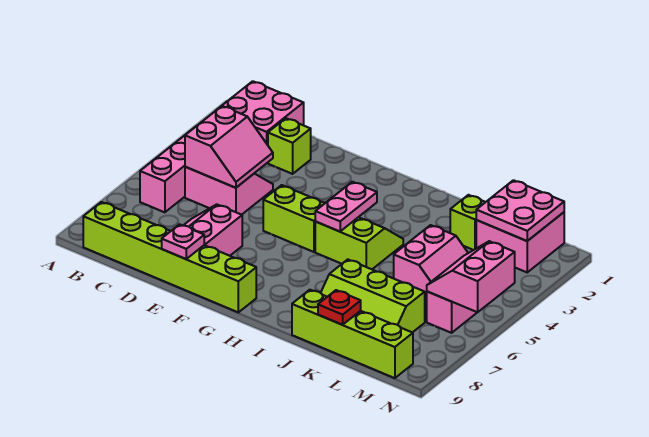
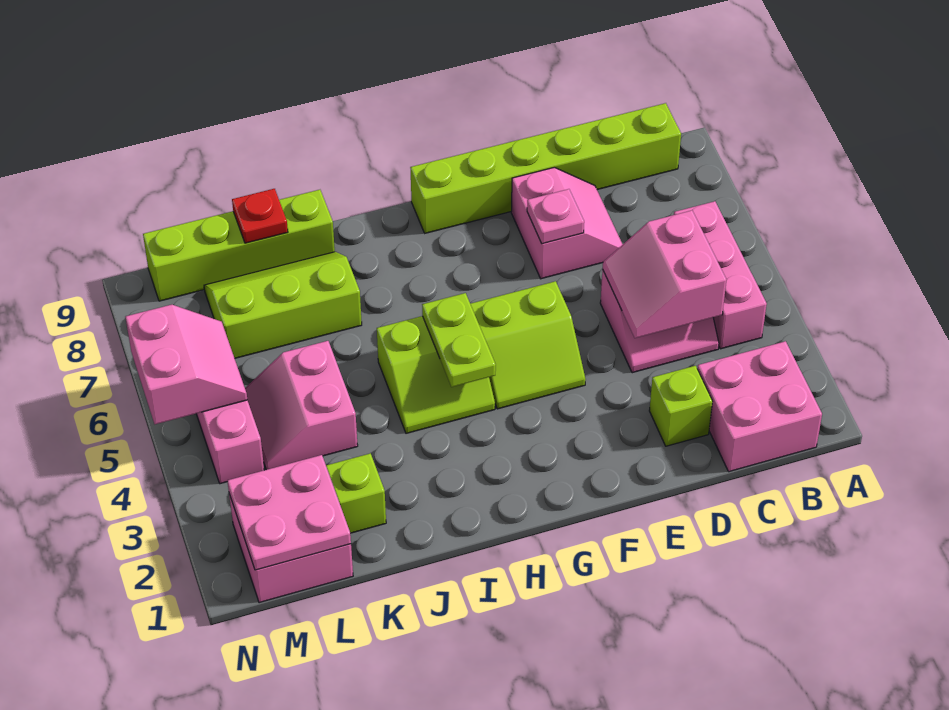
pink 1x1 plate [162,224,204,259] -> pink 1x1 plate moved to [527,189,584,244]
pink 1x2 plate [315,182,377,232] -> lime 1x2 plate [422,293,496,387]

